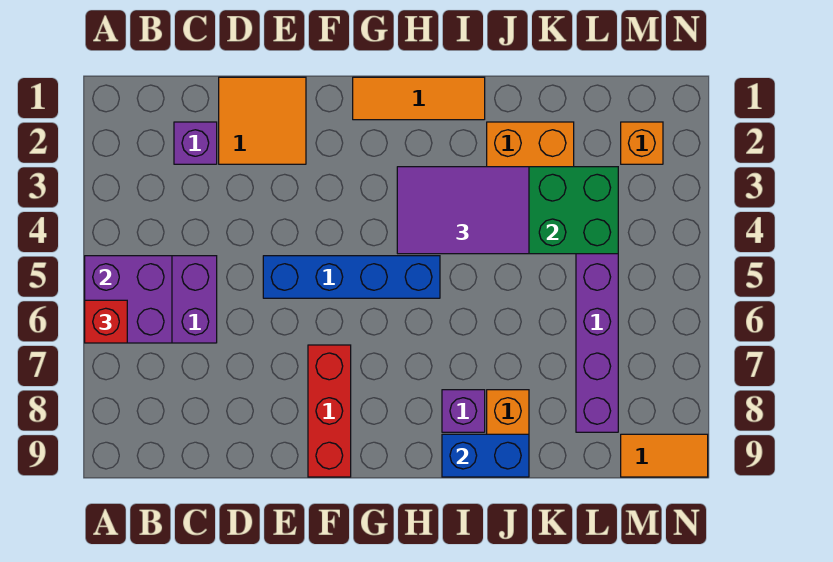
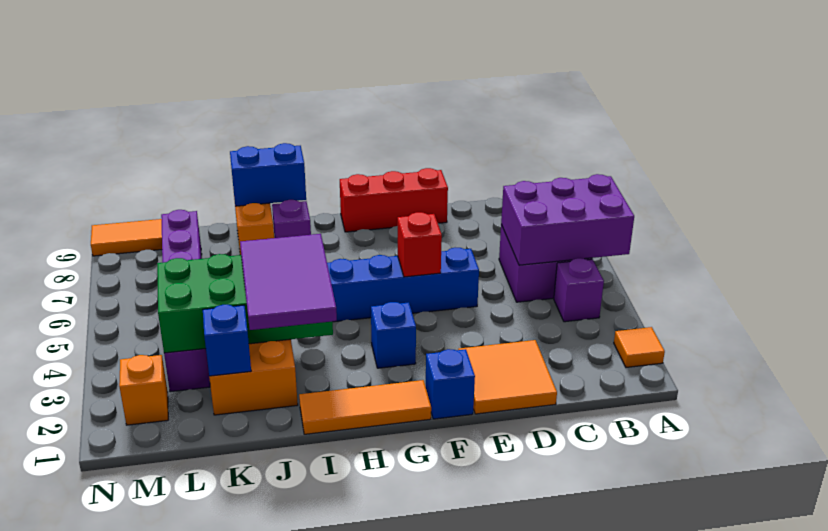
none -> orange 1x1 tile [614,327,665,367]
purple 2x2 brick [85,256,172,343] -> purple 2x3 brick [501,174,634,265]
red 1x1 brick [85,300,127,343] -> red 1x1 brick moved to [397,212,442,277]
purple 1x1 brick [174,122,217,164] -> purple 1x1 brick moved to [554,258,604,322]
none -> blue 1x1 brick [426,349,475,419]
red 1x3 brick [308,345,351,477] -> red 1x3 brick turned to [340,168,448,232]
none -> blue 1x1 brick [371,302,416,368]
purple 2x3 tile [397,167,529,254] -> purple 2x3 tile turned to [240,234,337,330]
none -> blue 1x1 brick [203,305,251,376]

